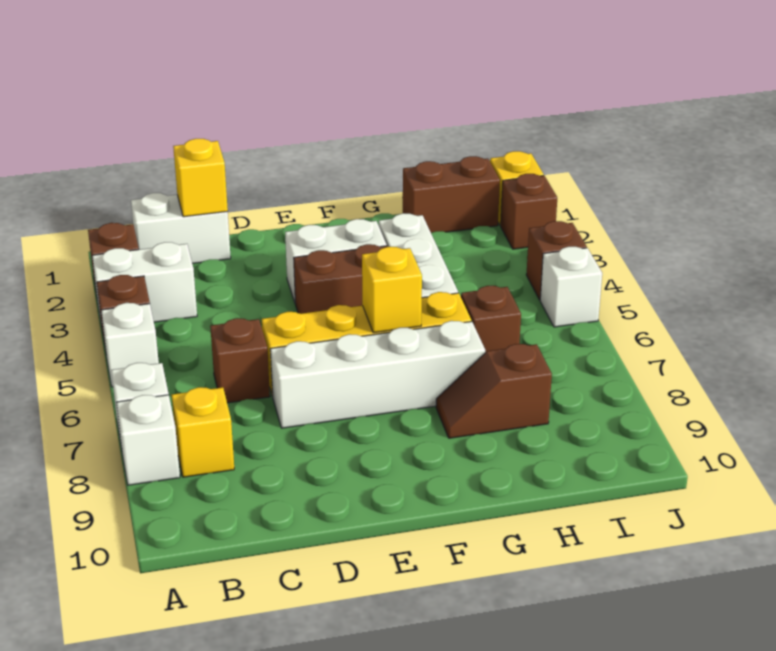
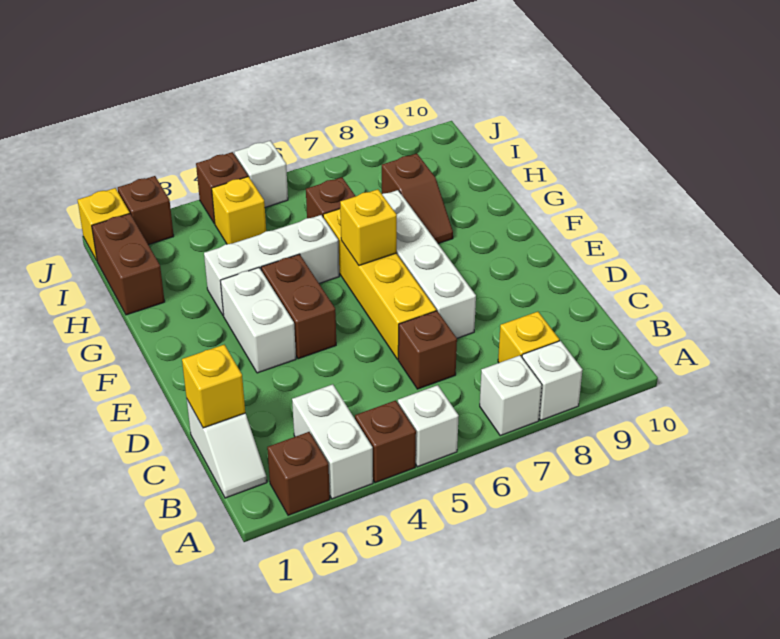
white 1x2 brick [131,193,231,264] -> white 1x2 slope [187,400,267,498]
none -> yellow 1x1 brick [212,177,266,244]

